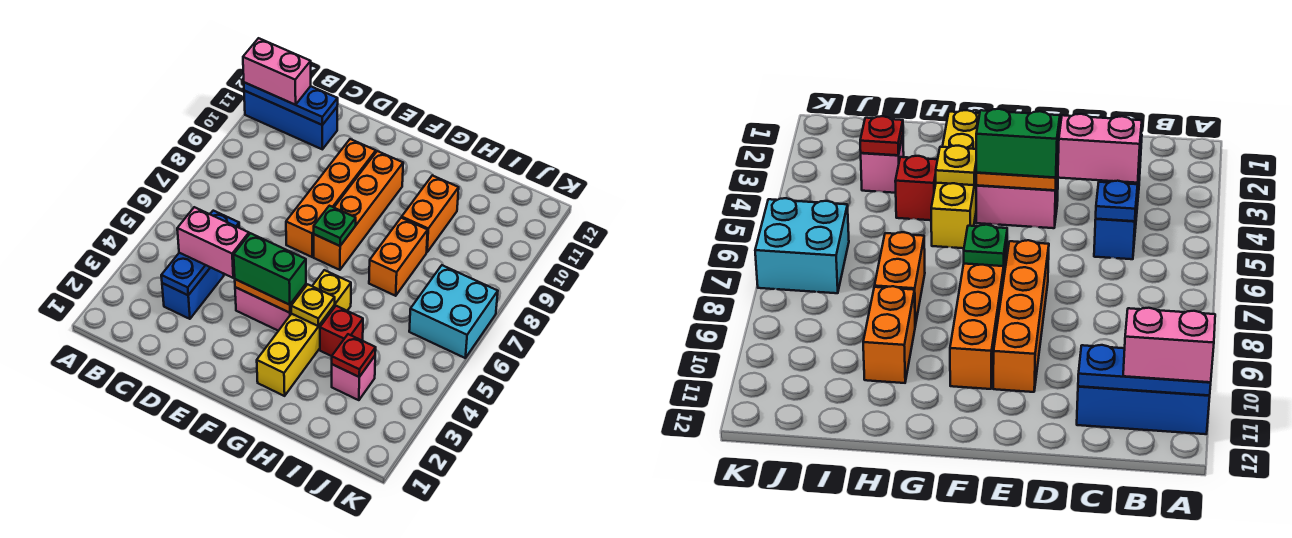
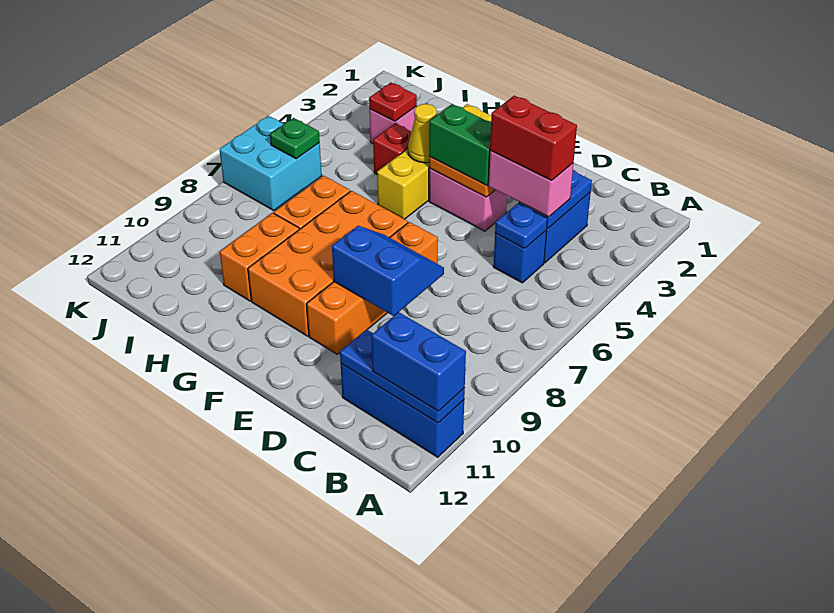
pink 1x2 brick [243,38,311,105] -> blue 1x2 brick [371,312,466,411]
none -> red 1x2 brick [490,96,577,180]
none -> blue 2x2 slope [332,226,444,316]
orange 1x4 brick [314,151,403,270] -> orange 2x4 brick [248,191,408,336]
green 1x1 plate [314,206,356,246] -> green 1x1 plate moved to [270,118,320,159]
yellow 1x1 plate [291,284,335,326] -> yellow 1x1 cone [408,104,437,163]

